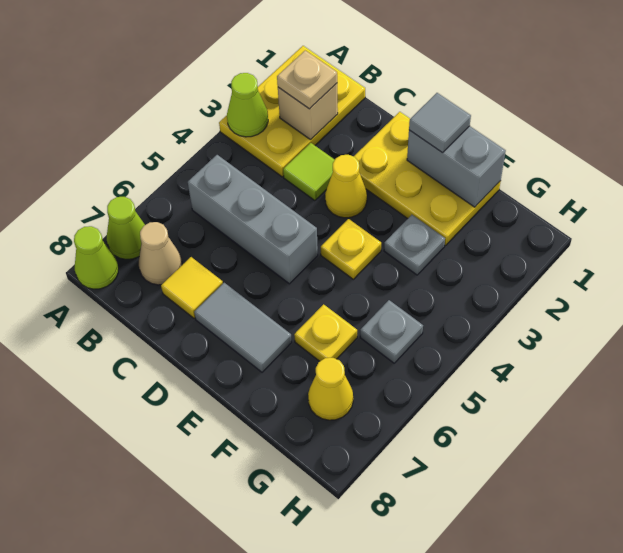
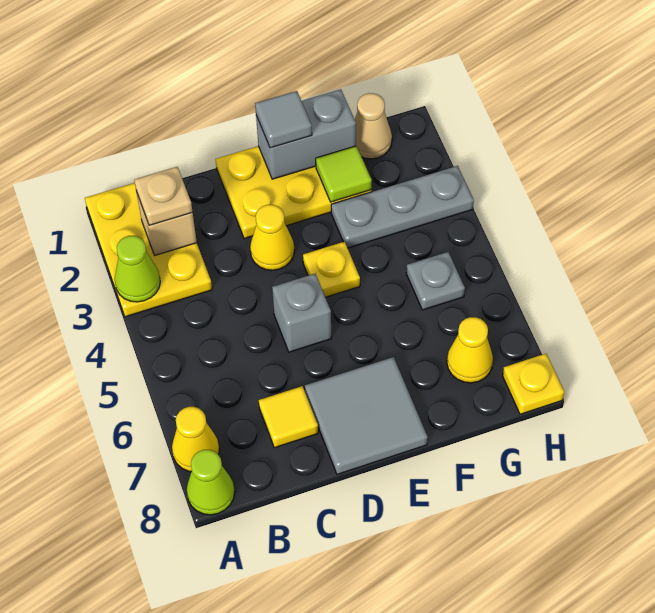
lime 1x1 cone [107,197,145,259] -> yellow 1x1 cone [172,407,219,472]
grey 1x3 brick [188,155,318,284] -> grey 1x1 brick [272,274,332,352]
tan 1x1 cone [139,222,182,285] -> tan 1x1 cone moved to [355,93,392,159]
lime 1x1 tile [283,143,335,201] -> lime 1x1 tile moved to [316,146,372,202]
grey 1x2 tile [194,283,292,372] -> grey 2x2 tile [305,357,428,474]
grey 1x1 plate [384,215,445,275] -> grey 1x3 plate [331,166,474,248]
yellow 1x1 plate [294,304,357,361] -> yellow 1x1 plate moved to [503,354,564,414]

